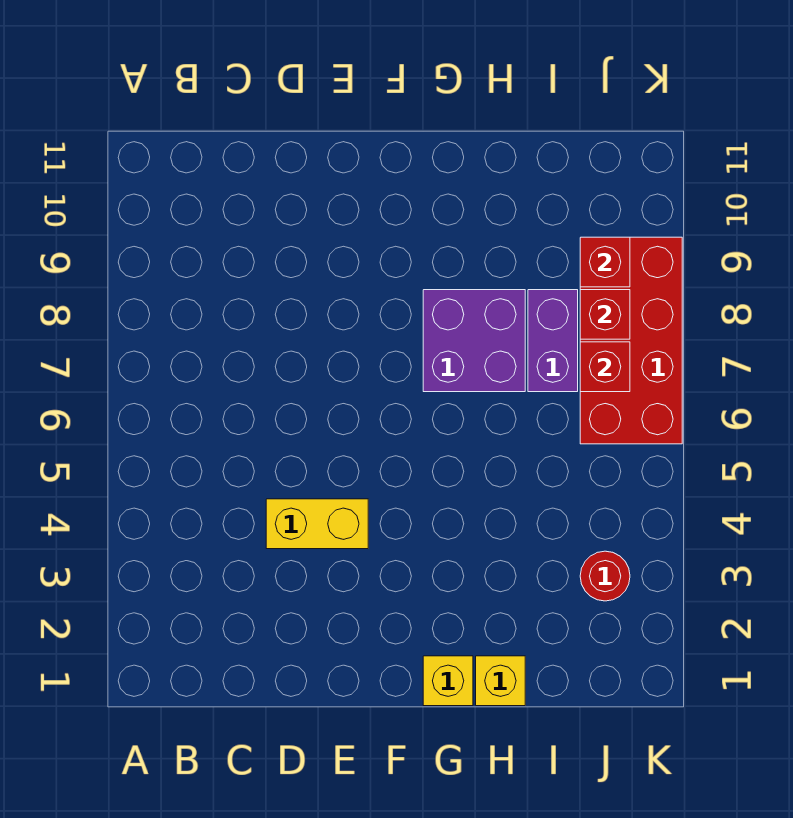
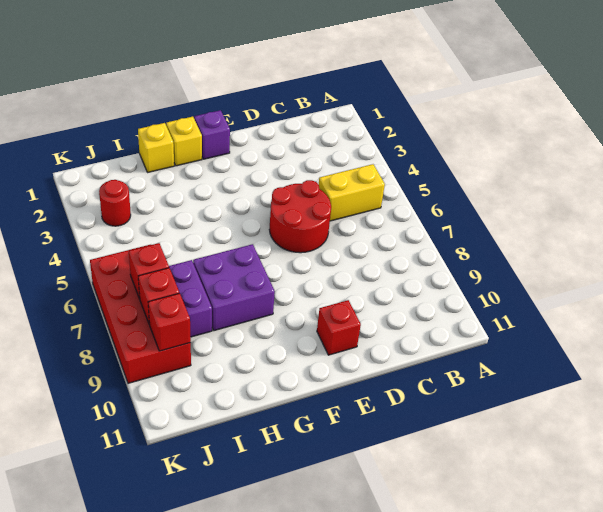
yellow 1x2 brick [266,499,368,549] -> yellow 1x2 brick moved to [319,164,385,221]
none -> red 2x2 round brick [269,180,331,253]
none -> red 1x1 brick [317,300,361,355]
none -> purple 1x1 brick [194,110,230,159]

